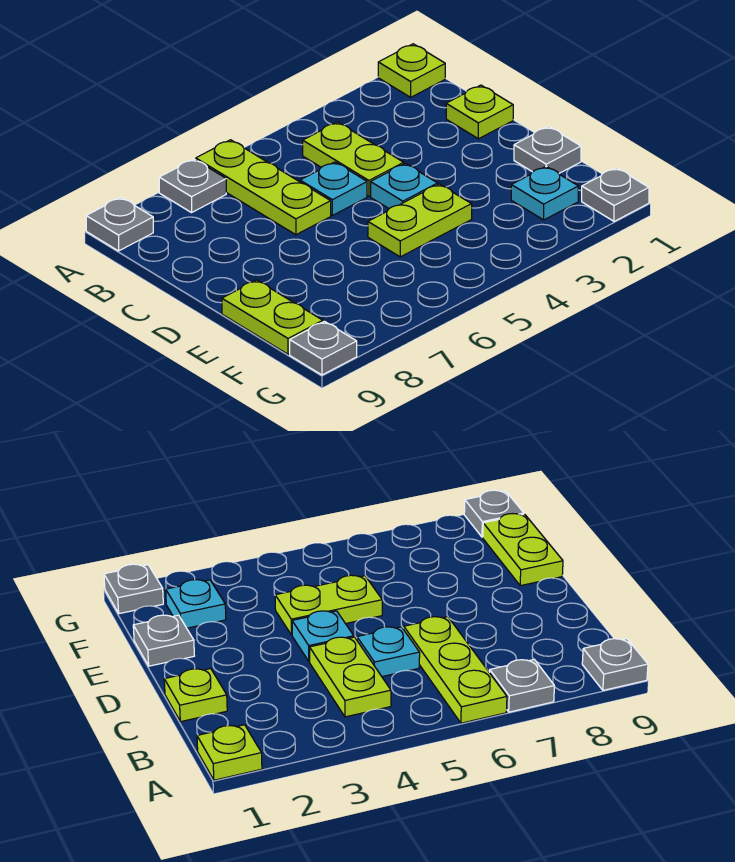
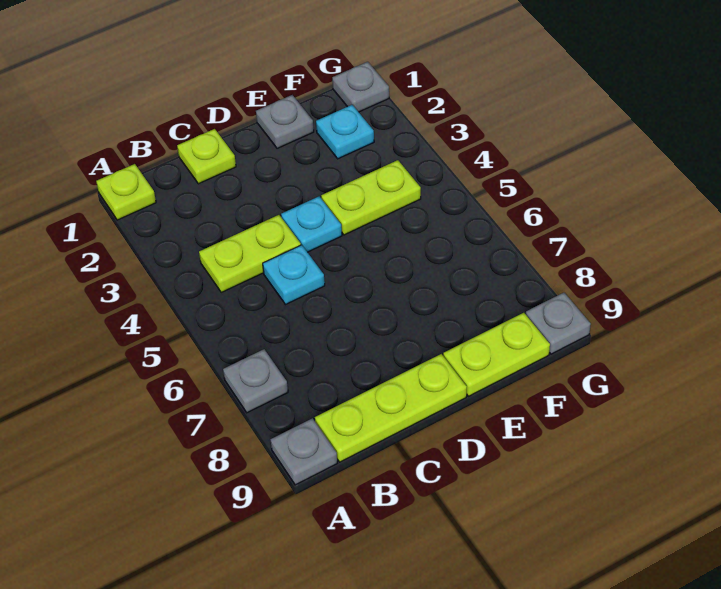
lime 1x3 plate [196,140,331,235] -> lime 1x3 plate moved to [315,354,467,462]
lime 1x2 plate [368,184,472,257] -> lime 1x2 plate turned to [321,160,421,235]

